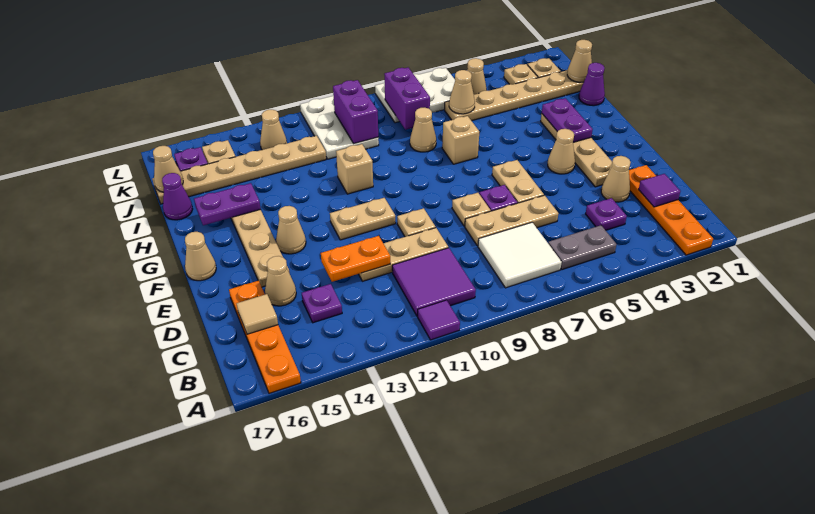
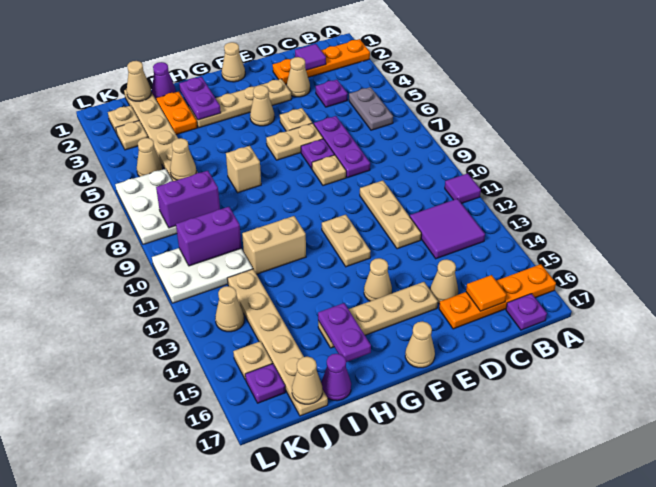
white 2x2 tile [478,222,562,288] -> none
purple 2x2 tile [392,248,476,316] -> purple 2x2 tile moved to [410,199,485,259]
purple 1x1 plate [302,284,342,323] -> purple 1x1 plate moved to [506,294,547,330]
tan 1x1 tile [237,294,278,334] -> orange 1x1 tile [466,275,506,311]
tan 1x3 plate [465,195,559,246] -> purple 1x3 plate [314,116,370,178]
orange 1x2 plate [321,236,390,282] -> orange 1x2 plate moved to [156,92,197,135]
tan 1x1 plate [397,208,436,237] -> tan 1x1 plate moved to [280,108,312,131]
purple 1x2 plate [542,98,593,142] -> purple 1x2 plate turned to [179,77,221,120]
tan 1x1 brick [336,144,373,194] -> tan 1x2 brick [242,216,306,274]
tan 1x1 cone [410,108,436,152] -> tan 1x1 cone moved to [222,42,245,82]

